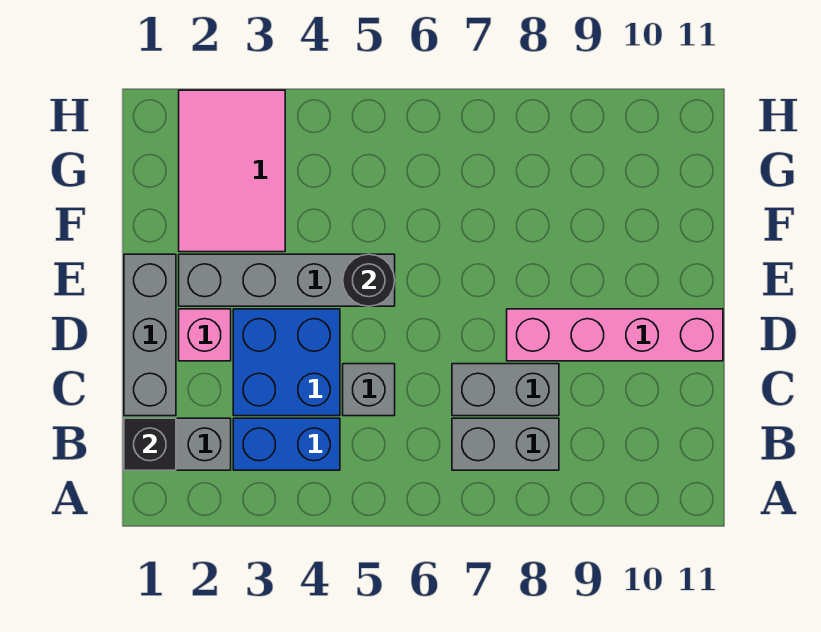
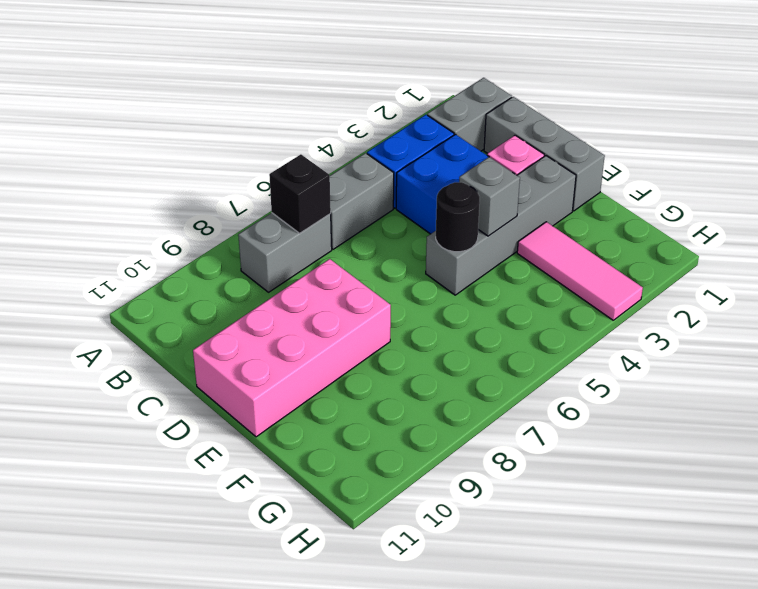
black 1x1 brick [124,418,176,470] -> black 1x1 brick moved to [269,154,331,233]
grey 1x1 brick [343,364,395,416] -> grey 1x1 brick moved to [459,157,520,236]
grey 1x2 brick [452,364,559,416] -> grey 1x2 brick moved to [330,153,394,249]
pink 1x4 brick [507,309,723,361] -> pink 2x4 brick [193,259,391,437]
pink 2x3 tile [179,90,285,252] -> pink 1x3 tile [517,222,643,320]

